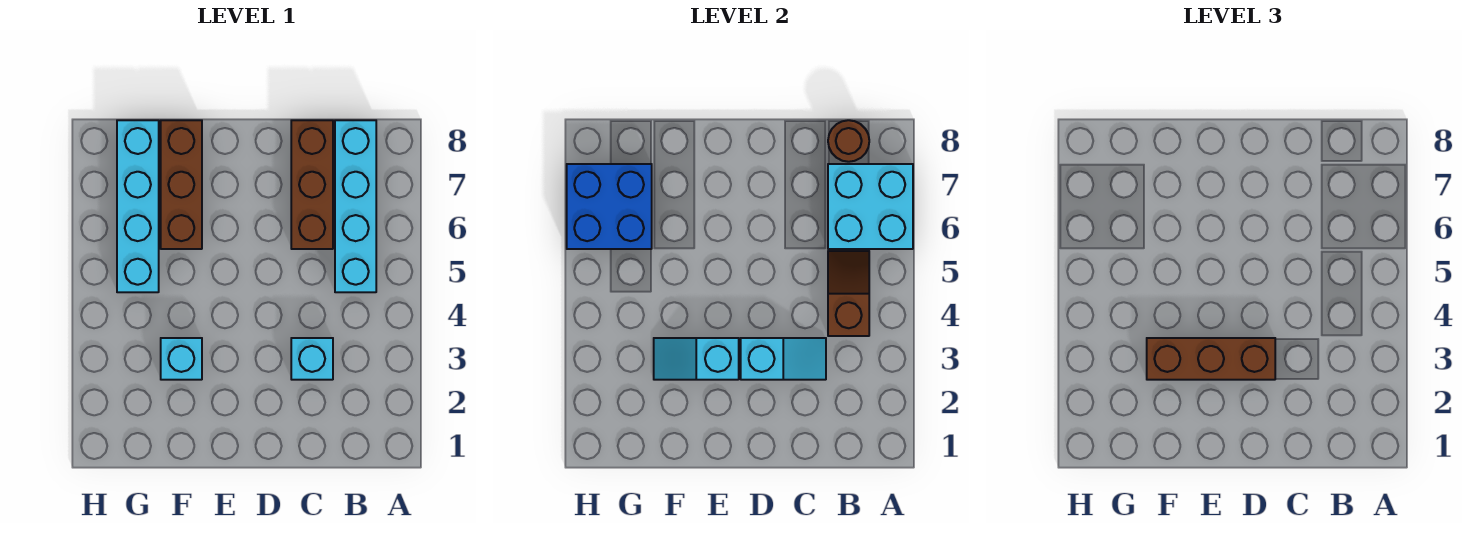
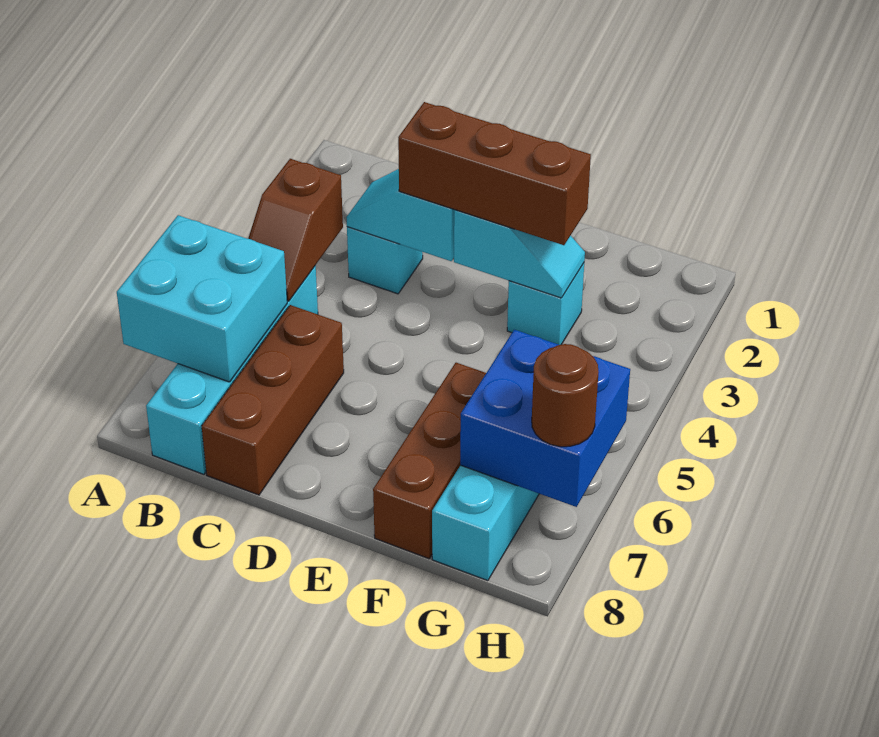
brown 1x1 round brick [828,120,869,162] -> brown 1x1 round brick moved to [532,344,599,447]

